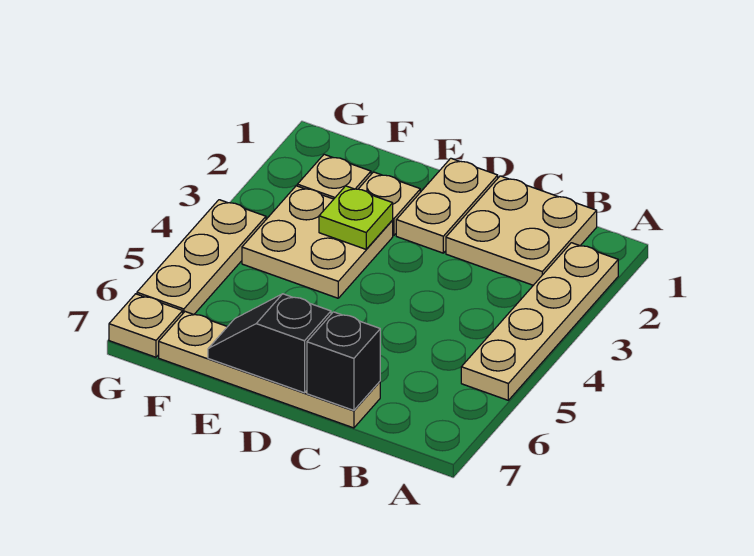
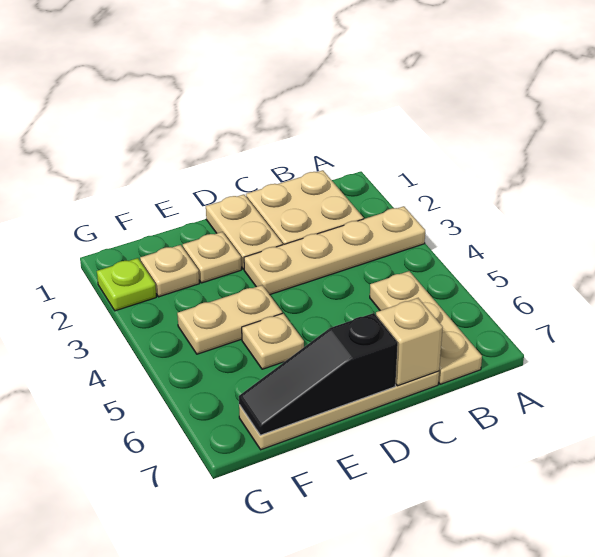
tan 1x4 plate [461,243,618,400] -> tan 1x4 plate turned to [244,206,425,295]
black 1x1 brick [307,312,380,410] -> tan 1x1 brick [376,298,443,386]
black 1x2 slope [208,294,331,393] -> black 1x3 slope [239,313,398,435]
tan 2x2 plate [242,186,393,298] -> tan 1x2 plate [177,285,282,354]
lime 1x1 plate [319,186,393,249] -> lime 1x1 plate moved to [97,258,156,311]
tan 1x3 plate [137,200,266,314] -> tan 1x3 plate moved to [370,271,482,384]
tan 1x1 plate [109,294,183,357] -> tan 1x1 plate moved to [242,313,304,369]

